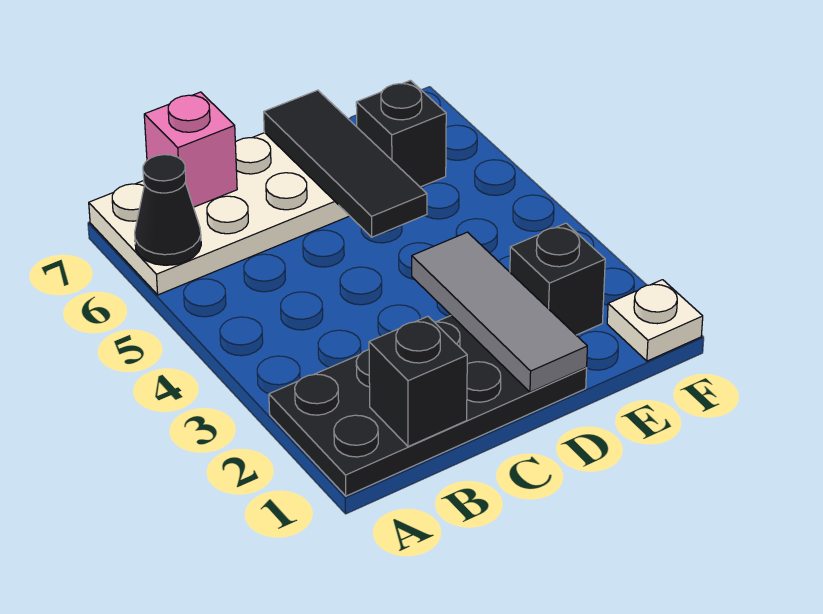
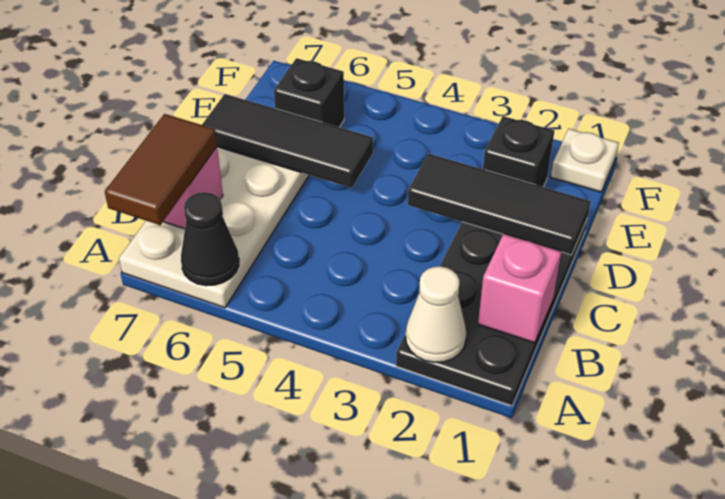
none -> white 1x1 cone [406,266,466,363]
none -> brown 1x2 tile [105,114,217,225]
black 1x1 brick [369,316,467,447] -> pink 1x1 brick [478,234,561,343]
grey 1x3 tile [412,232,587,392] -> black 1x3 tile [408,154,591,255]

